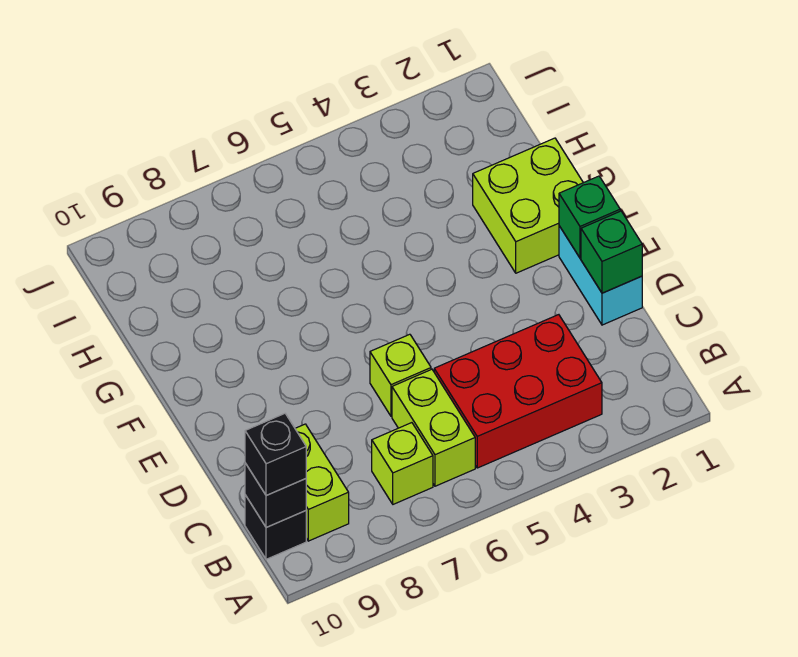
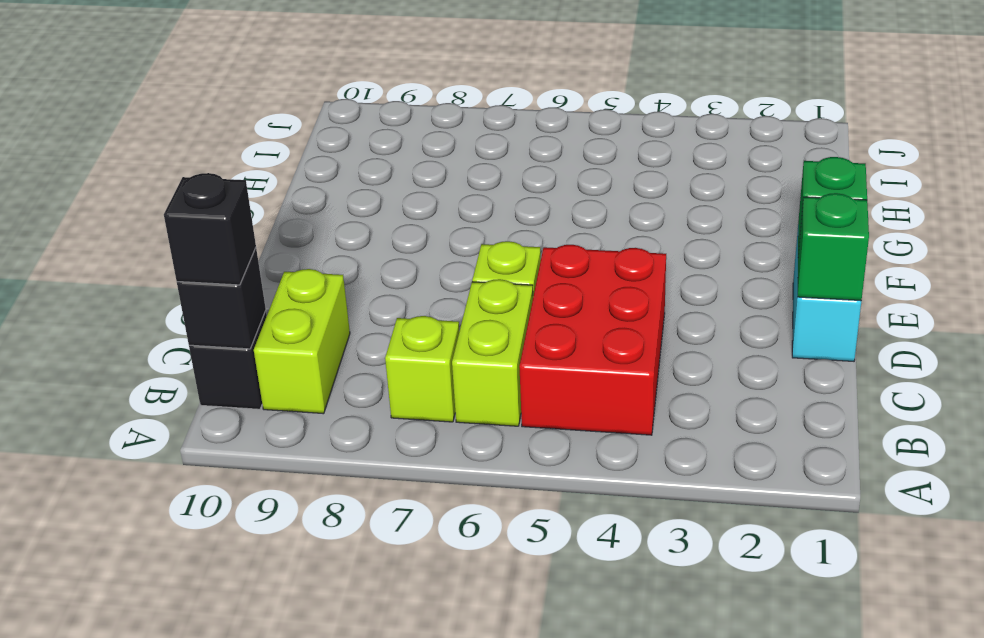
red 2x3 brick [434,315,602,468] -> red 2x3 brick turned to [519,245,666,435]
lime 2x2 brick [473,138,583,273] -> none

